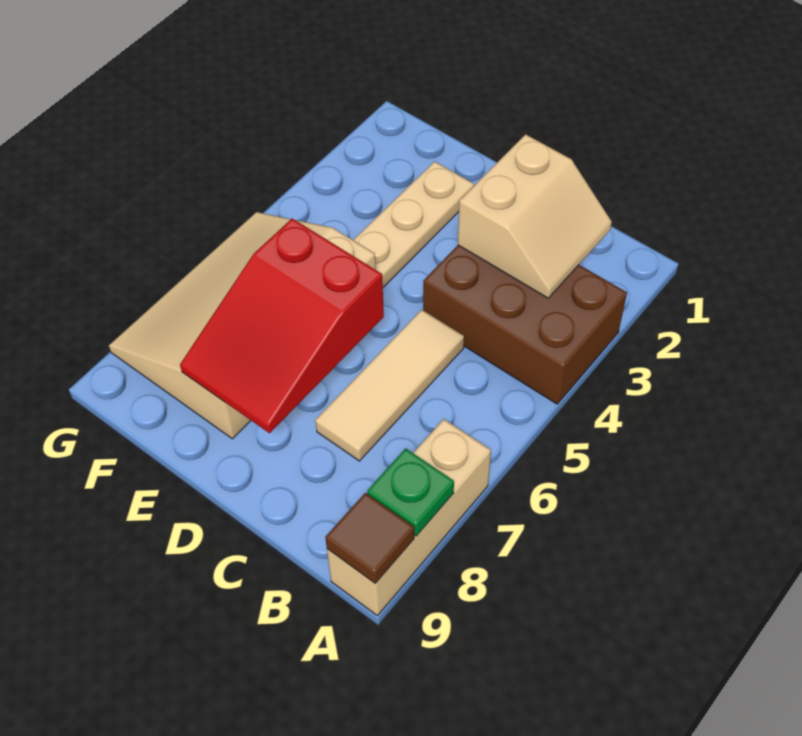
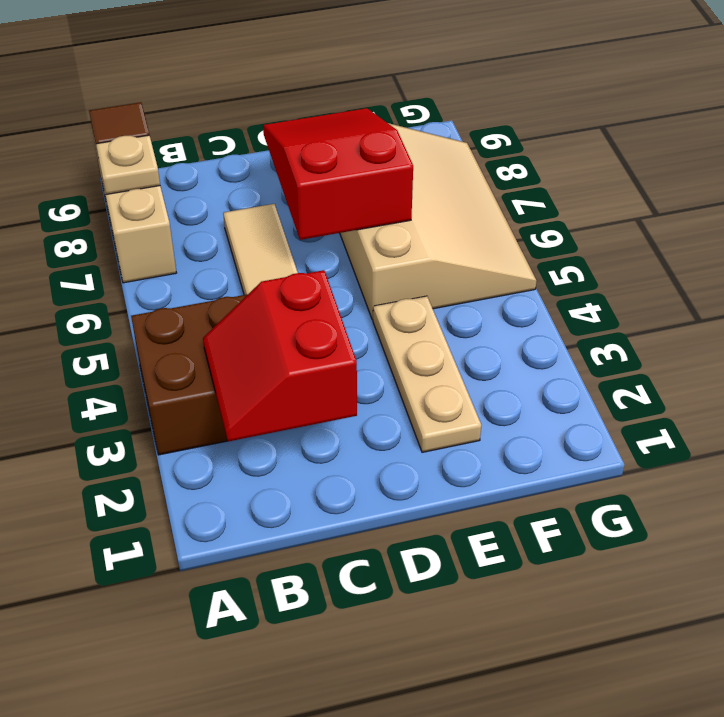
green 1x1 plate [367,448,454,536] -> tan 1x1 plate [96,135,160,194]
tan 2x2 slope [458,134,612,298] -> red 2x2 slope [203,270,357,442]

